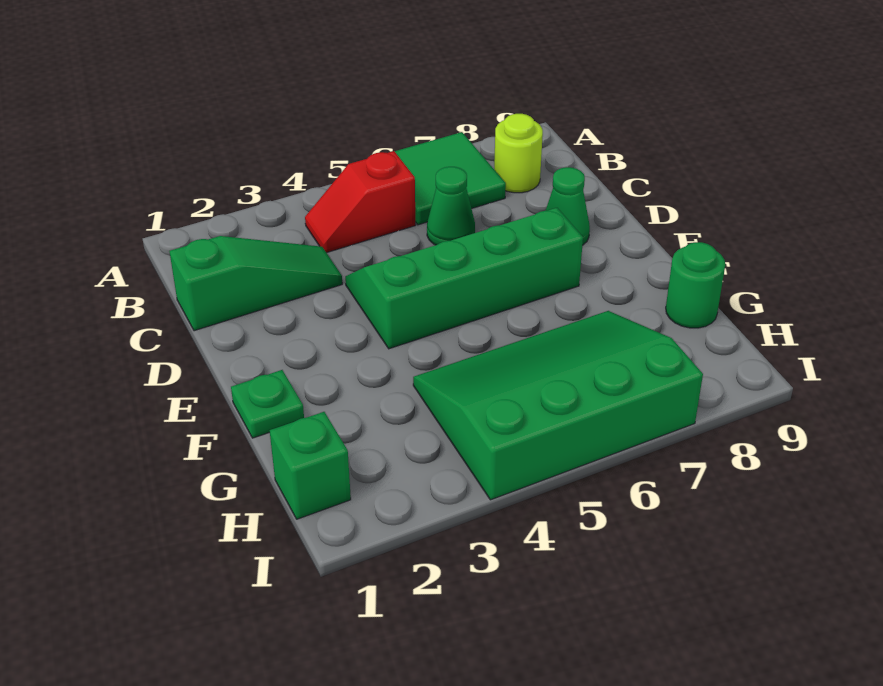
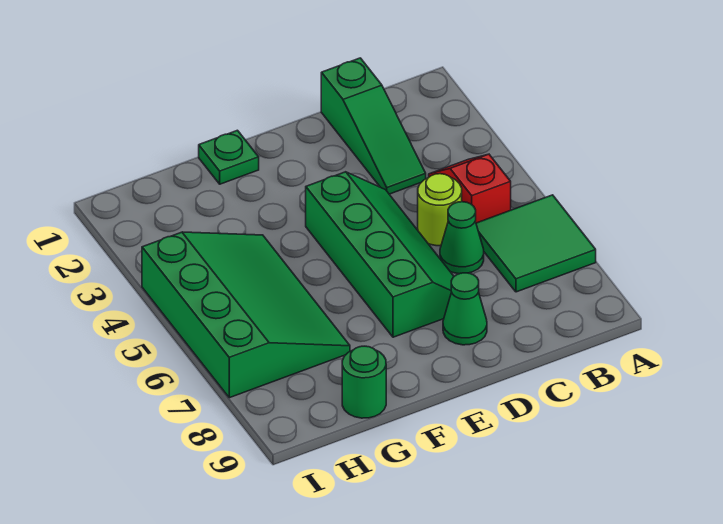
lime 1x1 round brick [494,114,543,193] -> lime 1x1 round brick moved to [418,174,462,246]
green 1x1 brick [270,412,351,519] -> none

